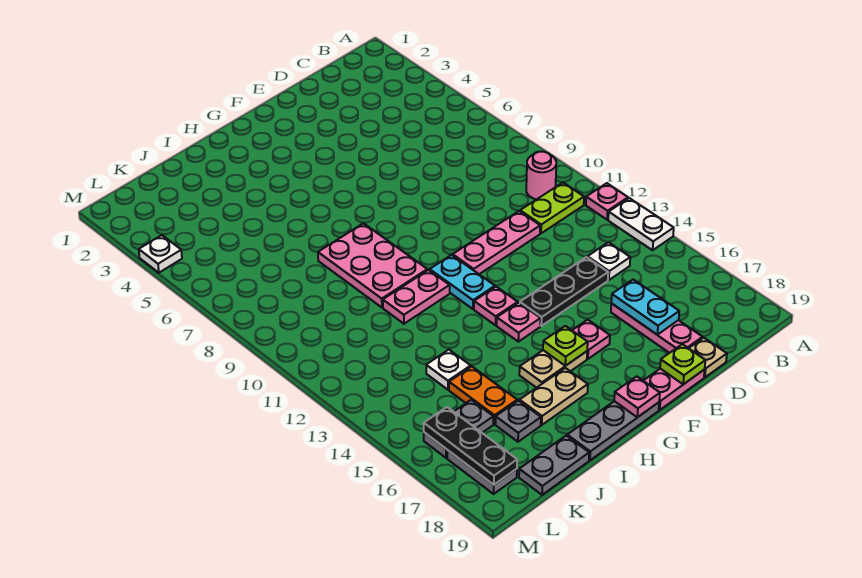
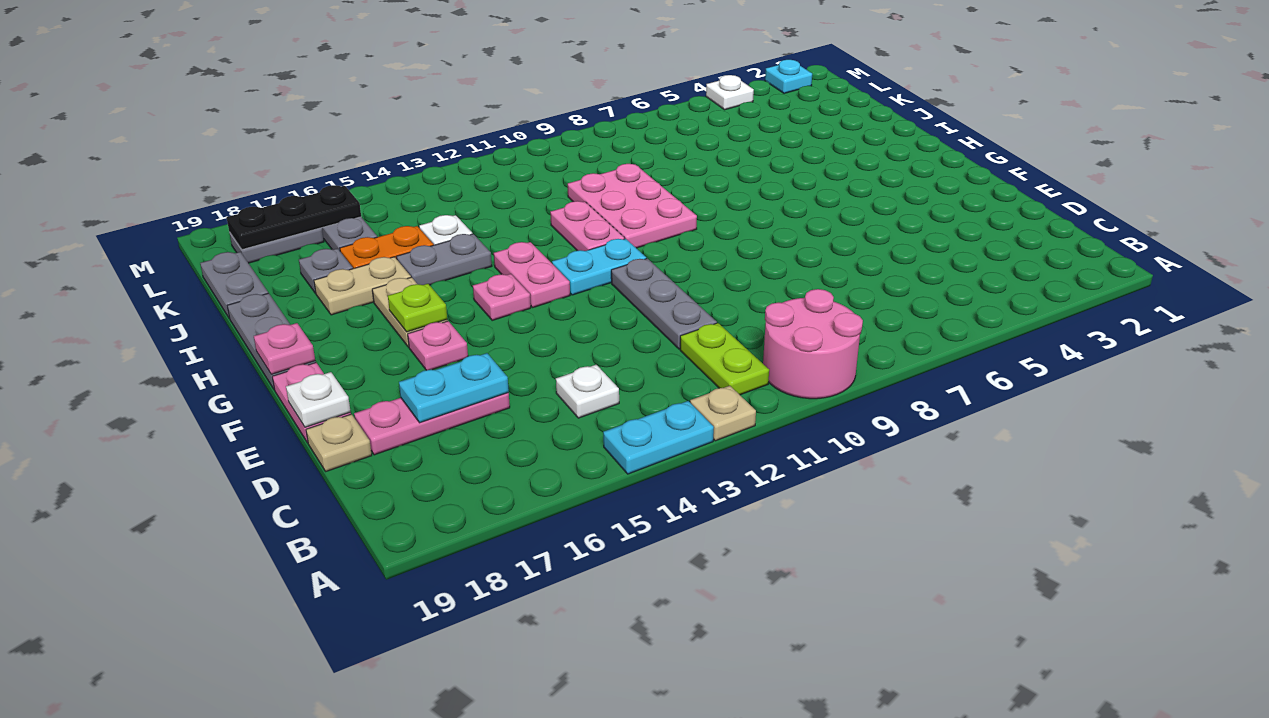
pink 1x1 plate [586,183,628,220] -> tan 1x1 plate [690,386,756,441]
white 1x2 plate [608,198,674,250] -> cyan 1x2 plate [603,401,714,474]
pink 1x1 round brick [526,152,556,199] -> pink 2x2 round brick [763,289,863,399]
pink 1x3 plate [453,211,540,274] -> grey 1x3 plate [611,258,717,349]
black 1x3 plate [520,257,608,326] -> none
lime 1x1 plate [660,344,705,384] -> white 1x1 plate [286,372,351,427]
pink 1x1 plate [474,287,518,325] -> pink 1x2 plate [494,242,570,307]
pink 2x3 plate [318,223,427,307] -> pink 2x3 plate turned to [568,164,697,248]
tan 1x2 plate [520,368,588,425] -> tan 1x2 plate turned to [314,257,411,315]
none -> grey 1x2 plate [397,234,492,285]
none -> cyan 1x1 plate [765,60,812,93]

